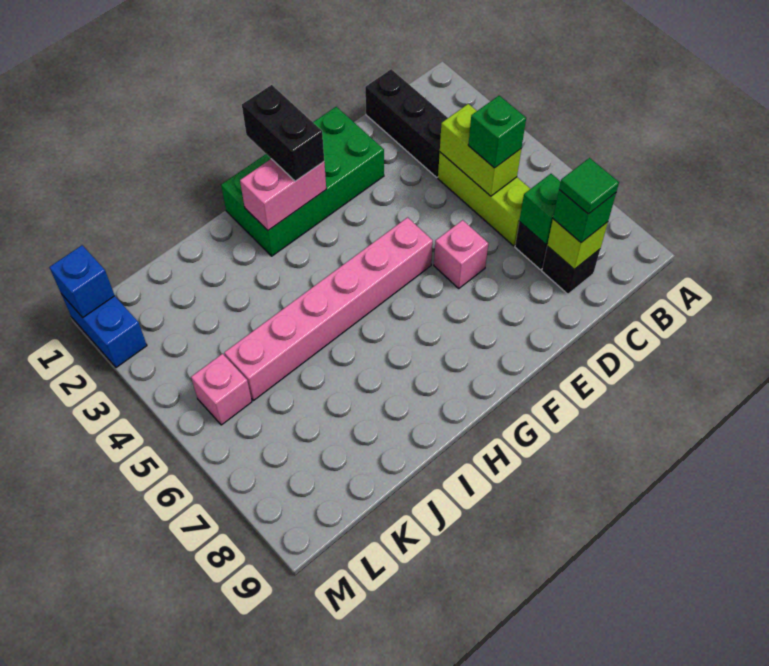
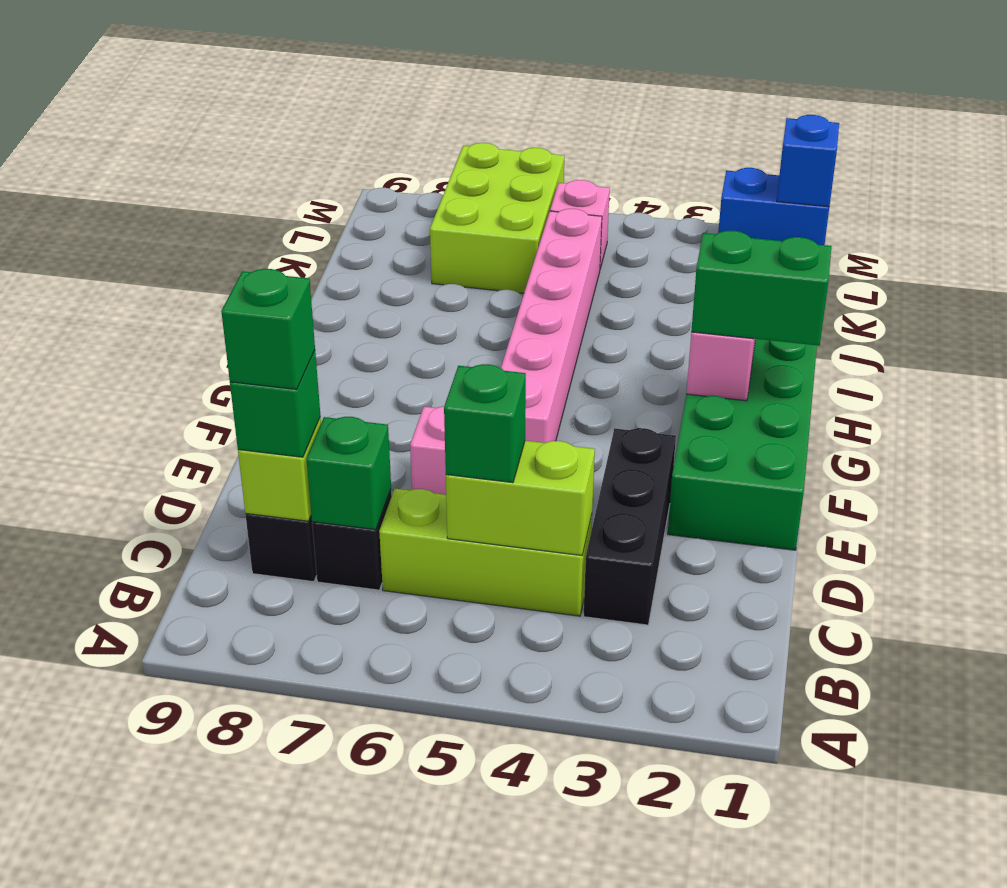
black 1x3 brick [365,69,448,177] -> black 1x3 brick turned to [584,428,676,625]
green 1x1 tile [559,158,619,214] -> green 1x1 brick [221,269,315,389]
black 1x2 brick [242,85,324,181] -> green 1x2 brick [691,231,831,346]
none -> lime 2x3 brick [430,143,564,293]

